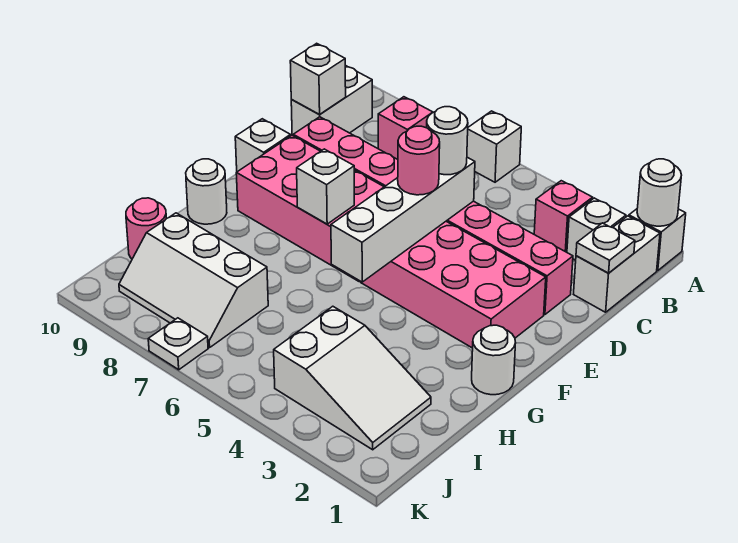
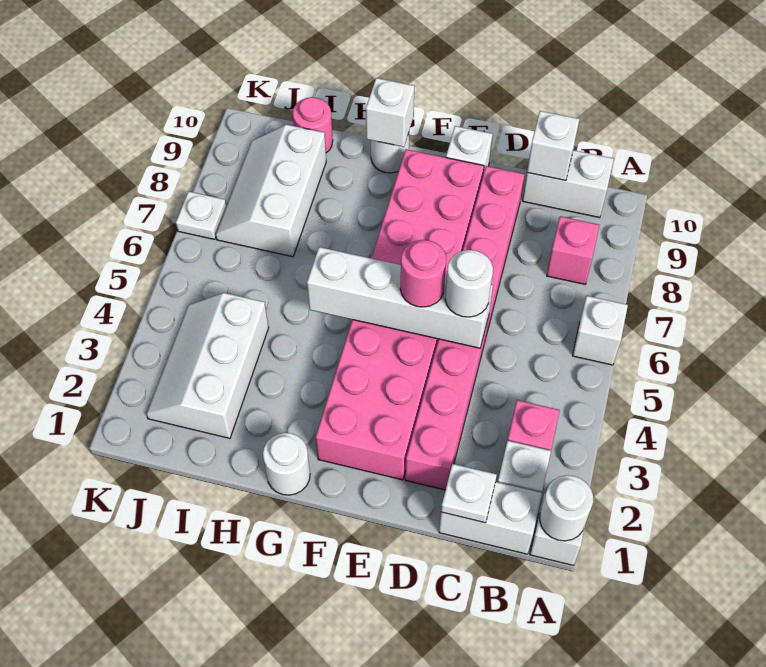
white 1x1 brick [297,149,354,224] -> white 1x1 brick moved to [366,78,414,147]
white 2x3 slope [274,306,431,450] -> white 2x3 slope turned to [146,293,269,438]

